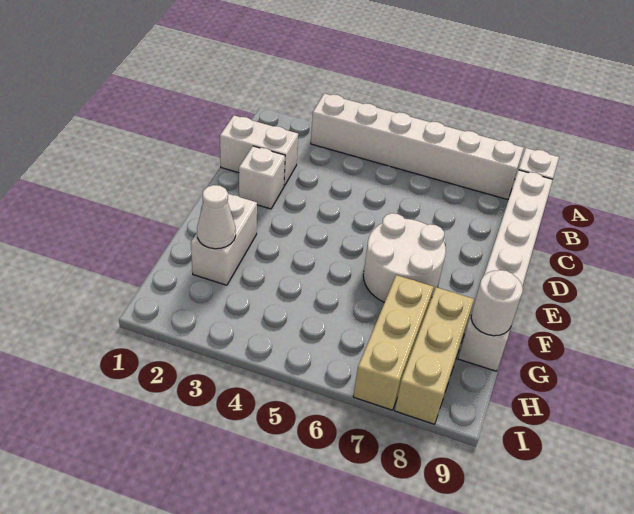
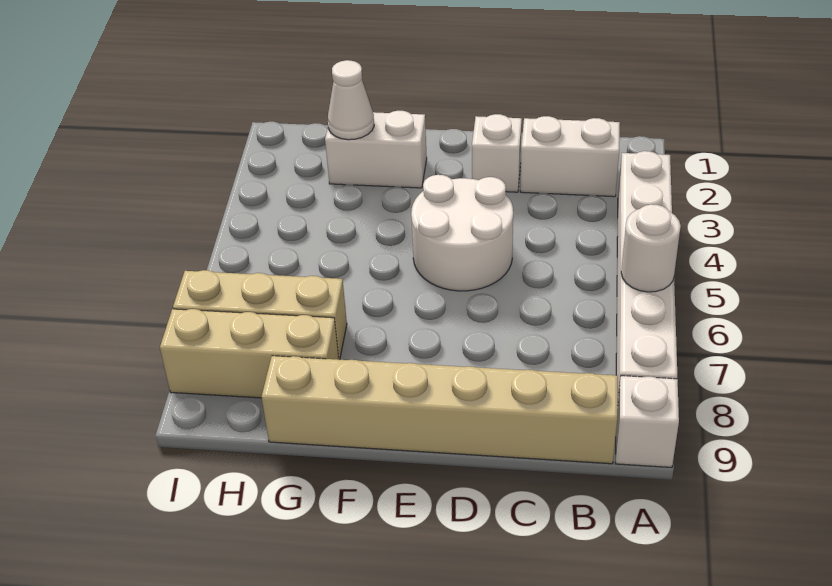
white 1x6 brick [458,170,553,371] -> tan 1x6 brick [262,356,618,464]
white 1x2 brick [220,116,298,186] -> white 1x2 brick turned to [520,116,620,197]
white 2x2 round brick [363,213,446,302] -> white 2x2 round brick moved to [411,175,513,291]
white 1x1 round brick [471,270,523,336] -> white 1x1 round brick moved to [621,204,681,292]

